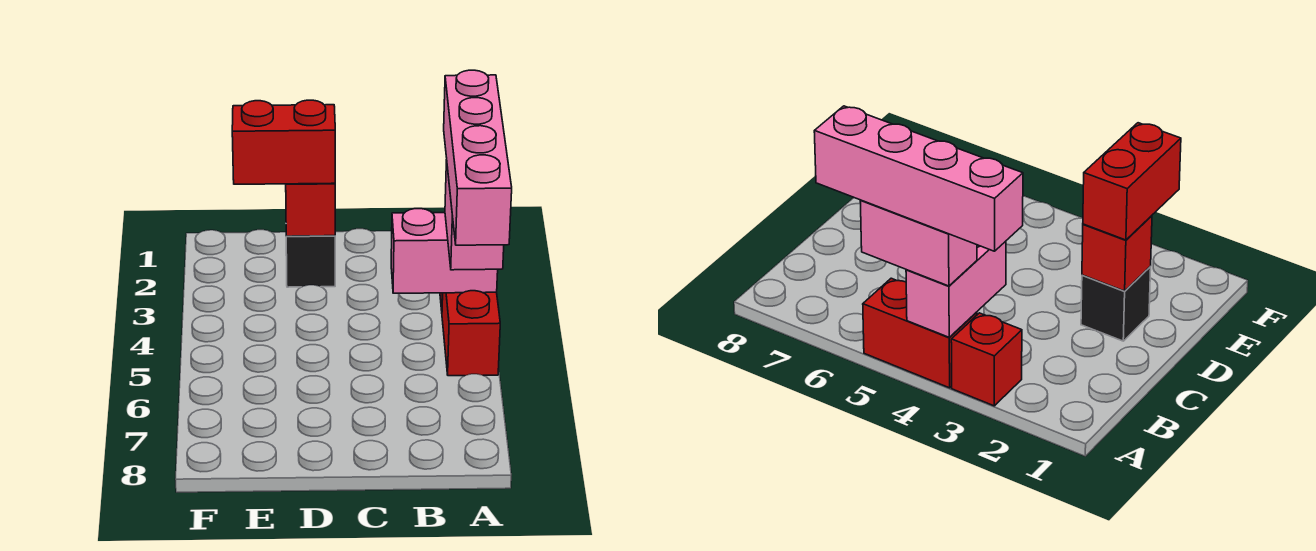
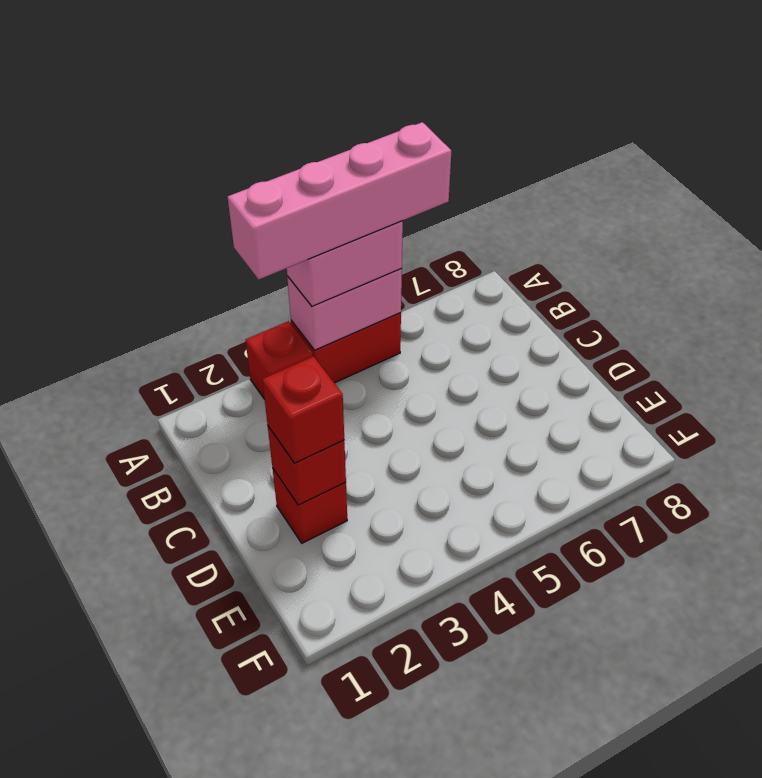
pink 1x2 brick [391,209,498,293] -> pink 1x2 brick turned to [287,269,402,350]
black 1x1 brick [286,236,335,287] -> red 1x1 brick [272,468,347,543]
red 1x2 brick [232,100,335,184] -> red 1x1 brick [262,356,344,463]

